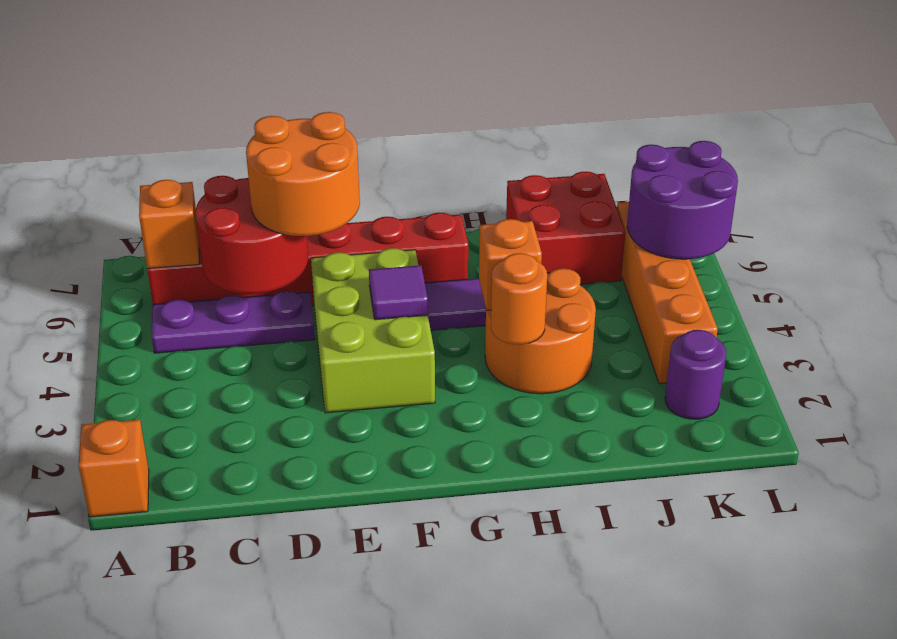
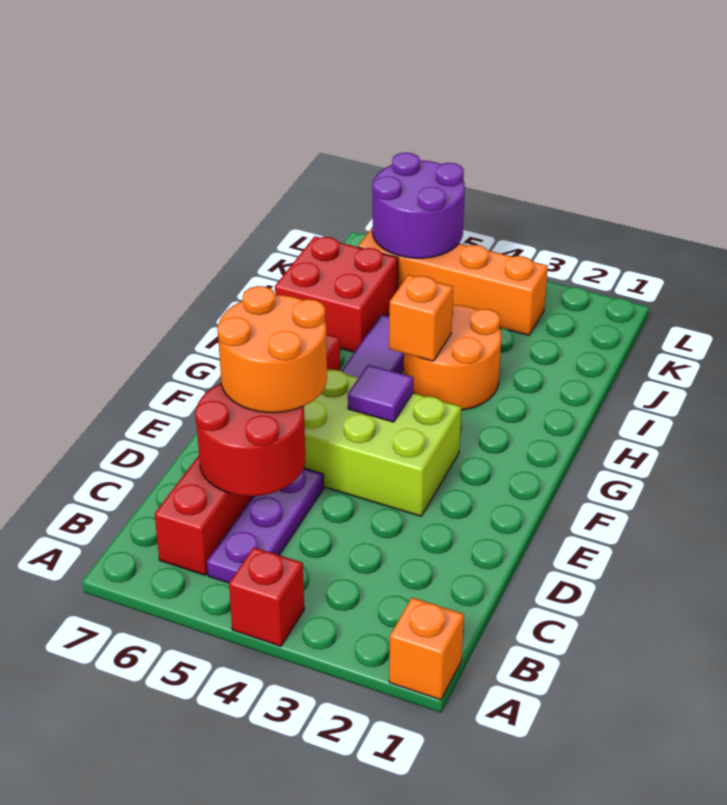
none -> red 1x1 brick [229,547,304,646]
orange 1x1 brick [139,180,199,268] -> none
orange 1x1 round brick [491,253,547,345] -> none
purple 1x1 round brick [665,330,726,419] -> none

